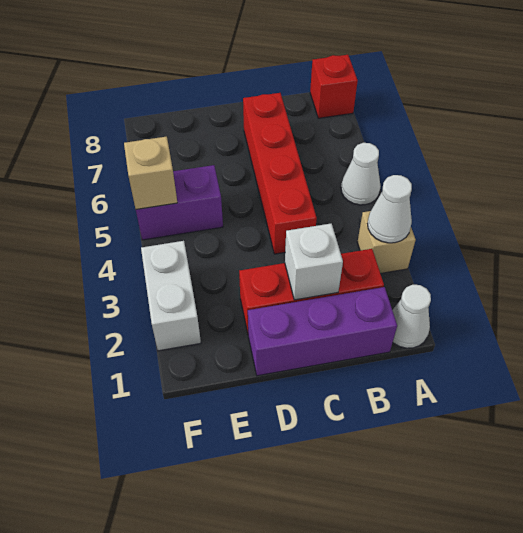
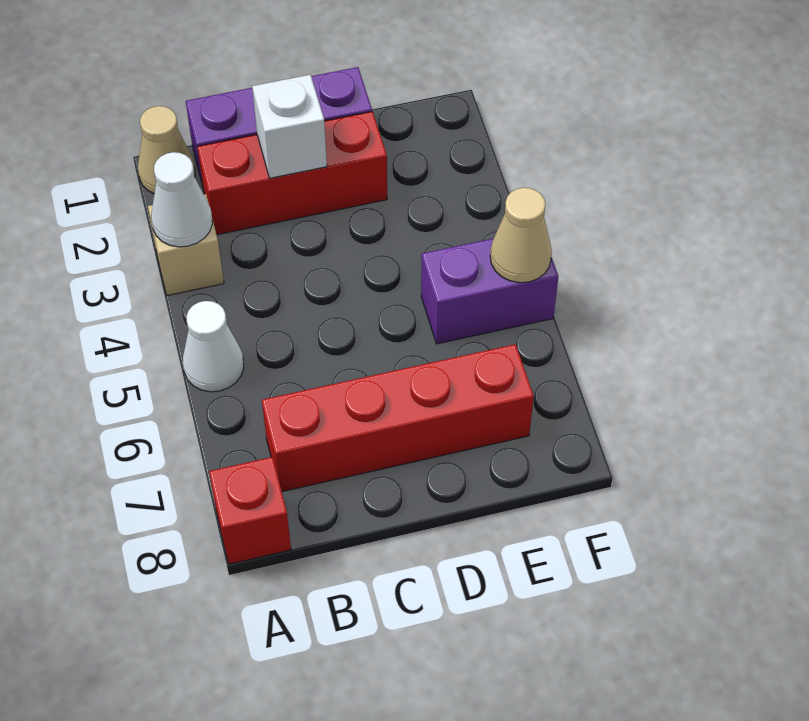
white 1x1 cone [392,285,431,348] -> tan 1x1 cone [138,106,195,193]
red 1x4 brick [243,93,317,254] -> red 1x4 brick turned to [262,344,534,492]
white 1x2 brick [141,241,201,351] -> none
tan 1x1 brick [124,137,177,209] -> tan 1x1 cone [490,188,552,283]

